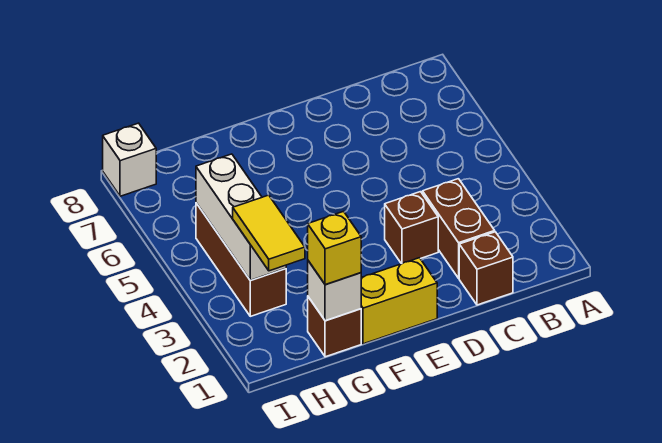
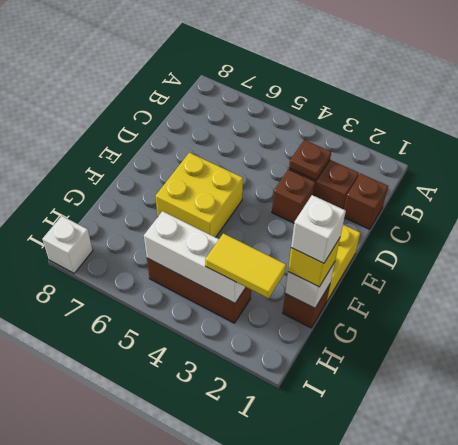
none -> brown 1x1 plate [289,140,331,180]
none -> yellow 2x2 brick [156,153,243,237]
none -> white 1x1 brick [291,195,346,263]

